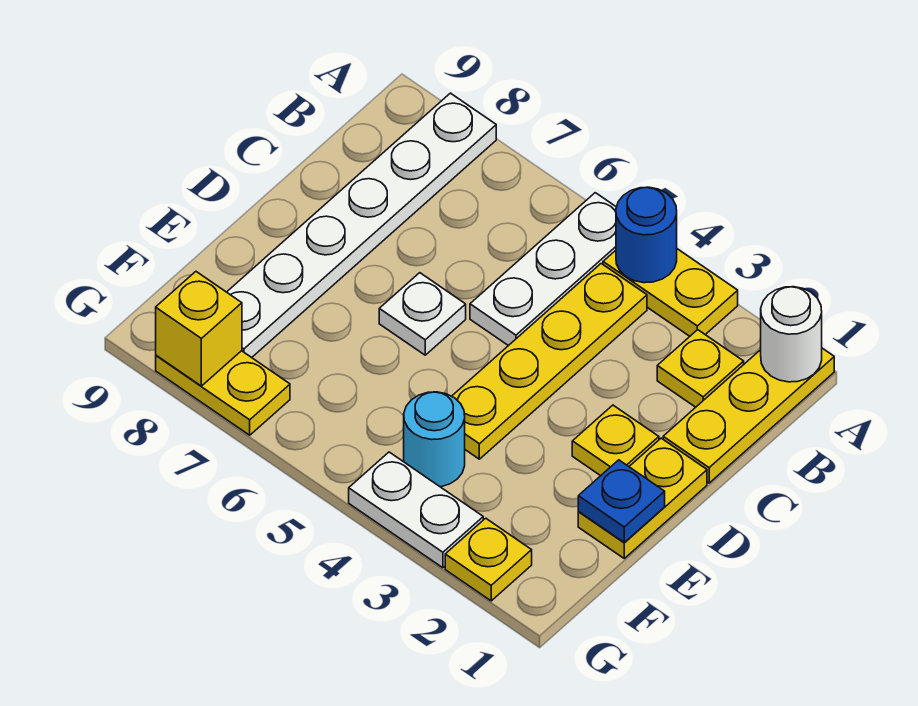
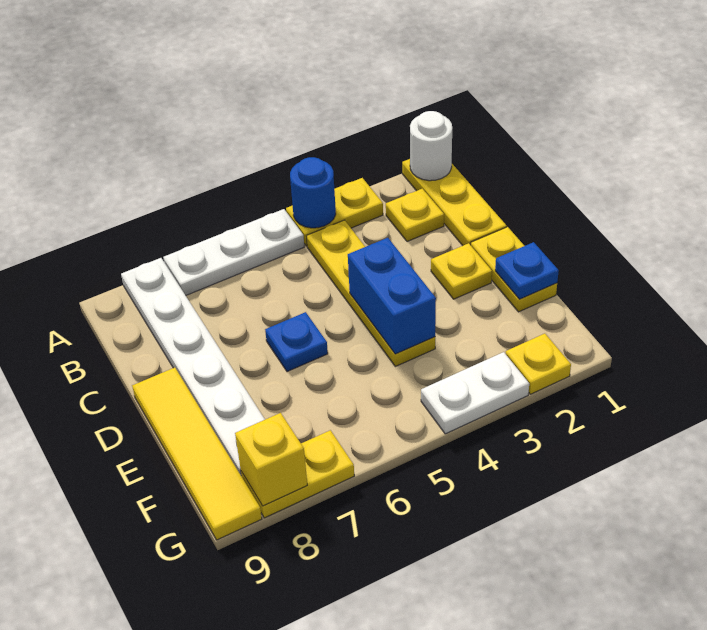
white 1x3 plate [470,193,616,346] -> white 1x3 plate turned to [163,209,304,295]
none -> blue 1x2 brick [348,238,436,354]
white 1x1 plate [379,273,466,355] -> blue 1x1 plate [265,312,328,372]
none -> yellow 1x4 tile [132,368,262,540]
cyan 1x1 round brick [404,392,465,487] -> none

